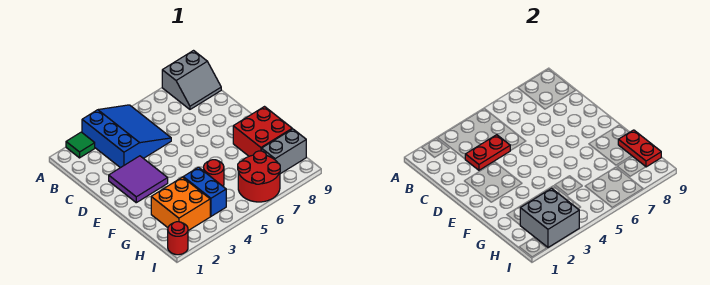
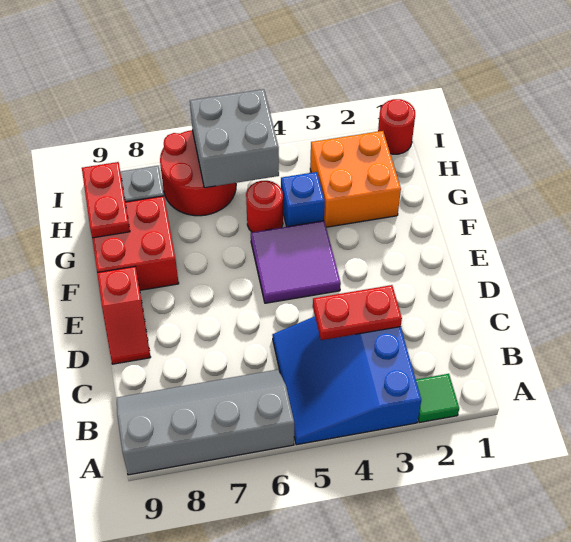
grey 2x2 slope [162,51,221,109] -> grey 2x4 slope [117,370,294,475]
purple 2x2 tile [109,156,168,203] -> purple 2x2 tile moved to [251,221,341,303]
none -> red 1x2 slope [97,267,151,364]
blue 1x2 brick [183,167,226,216] -> blue 1x1 brick [281,172,325,227]
grey 2x2 brick [520,188,579,247] -> grey 2x2 brick moved to [190,89,279,188]

